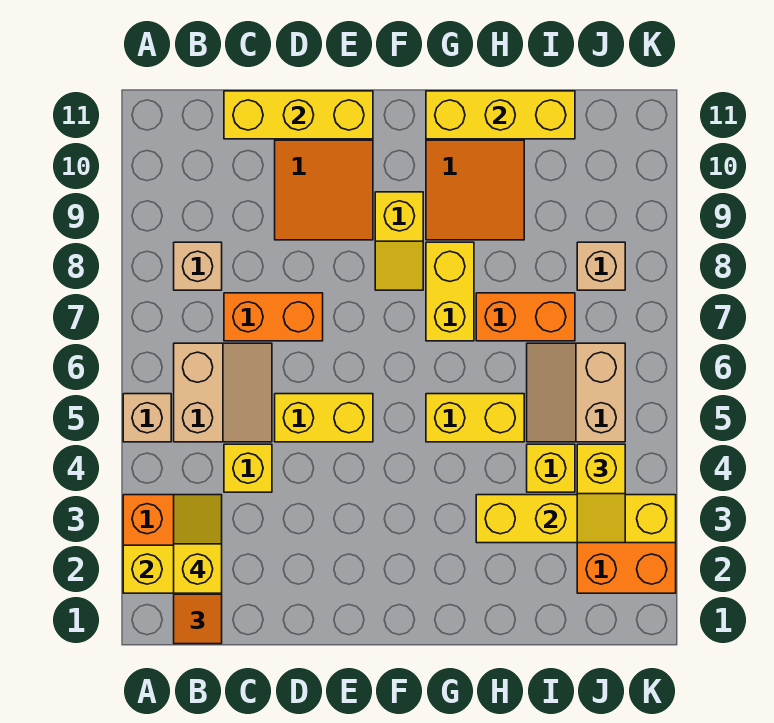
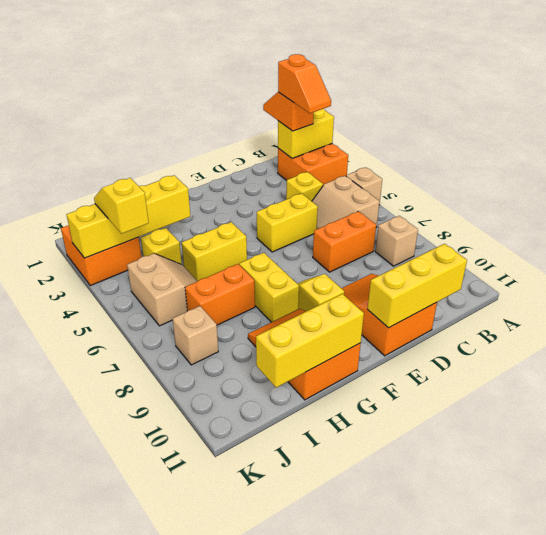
yellow 1x2 slope [174,495,222,593] -> orange 1x2 slope [278,54,331,113]

